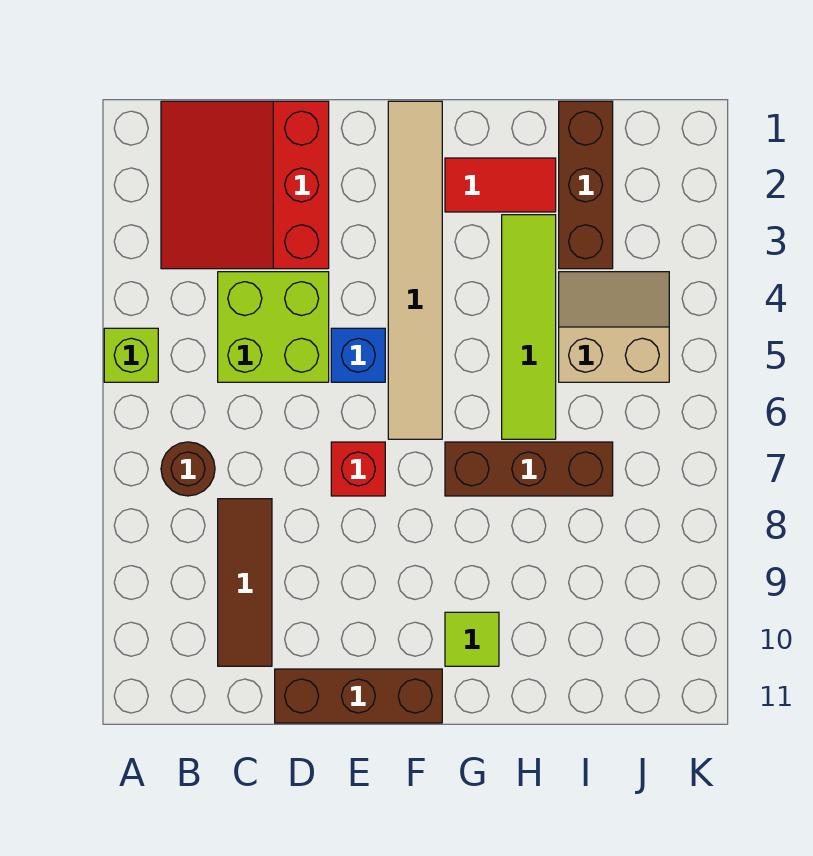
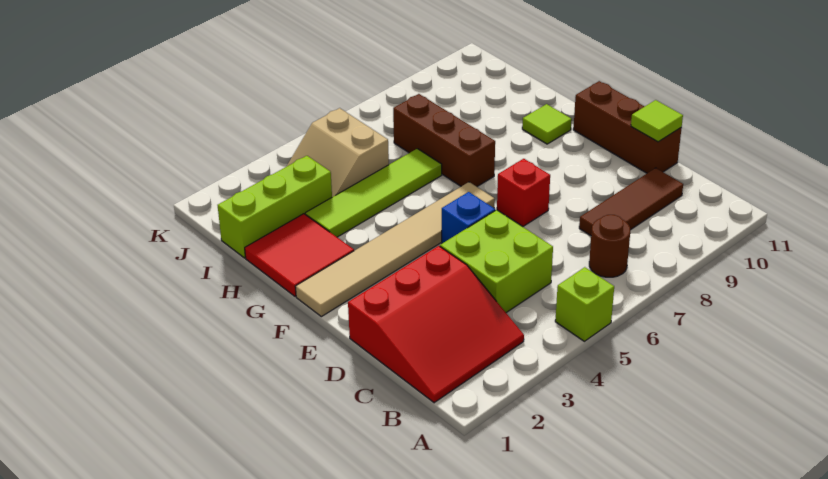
none -> lime 1x1 tile [631,100,683,142]
red 1x2 tile [445,158,556,212] -> red 2x2 tile [245,214,354,297]
brown 1x3 brick [559,101,613,269] -> lime 1x3 brick [218,156,332,258]

